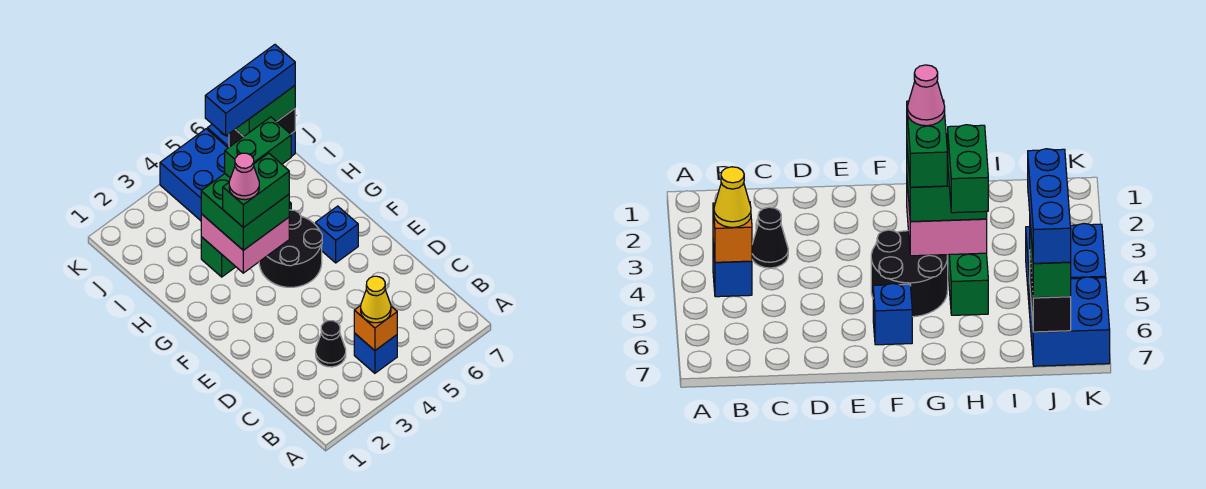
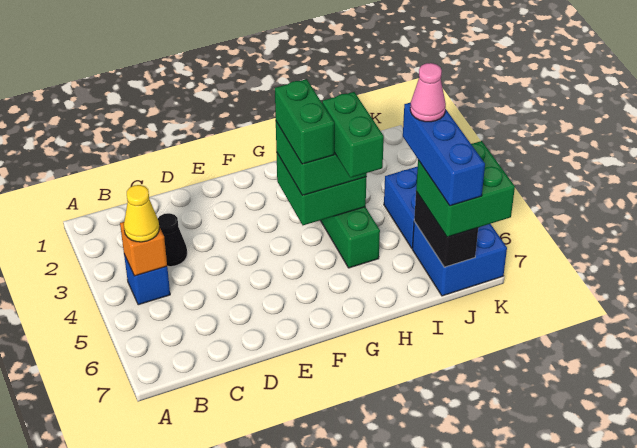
black 2x2 round brick [259,210,322,287] -> none
blue 1x1 brick [315,206,358,263] -> none
pink 2x2 brick [201,214,289,273] -> green 2x2 brick [276,152,366,225]
pink 1x1 cone [229,153,259,200] -> pink 1x1 cone moved to [410,63,446,122]
green 1x2 brick [235,86,295,137] -> green 2x2 brick [416,141,515,237]

